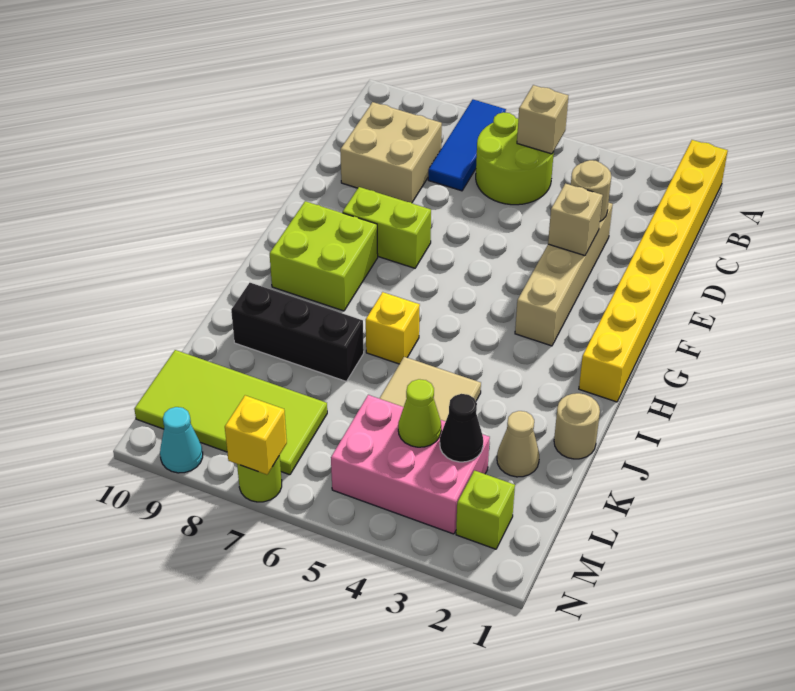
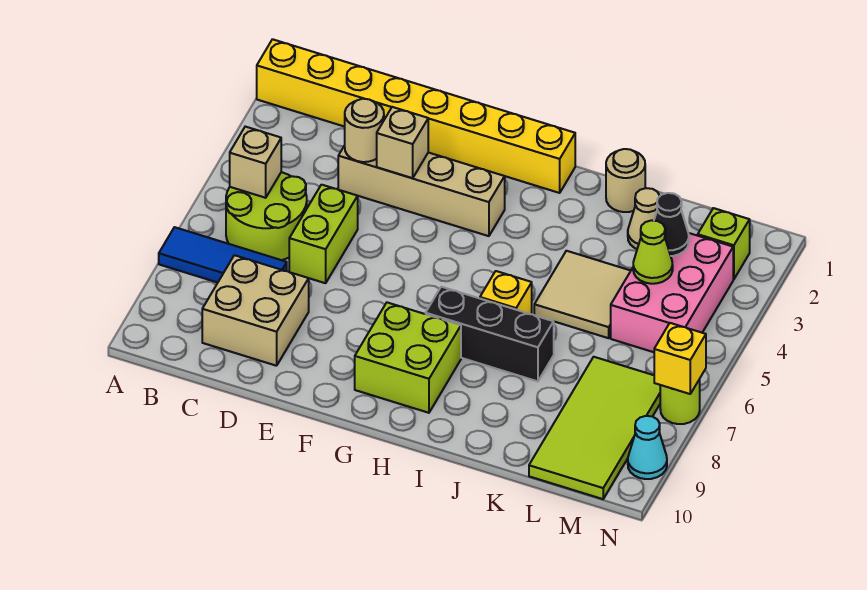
lime 1x2 brick [343,187,431,268] -> lime 1x2 brick moved to [289,185,358,283]
black 1x3 brick [231,283,364,382] -> black 1x3 brick turned to [426,287,554,381]

